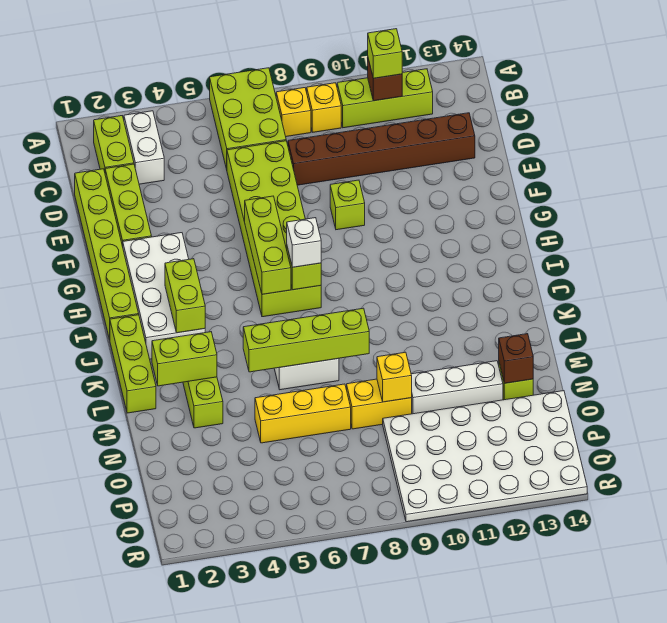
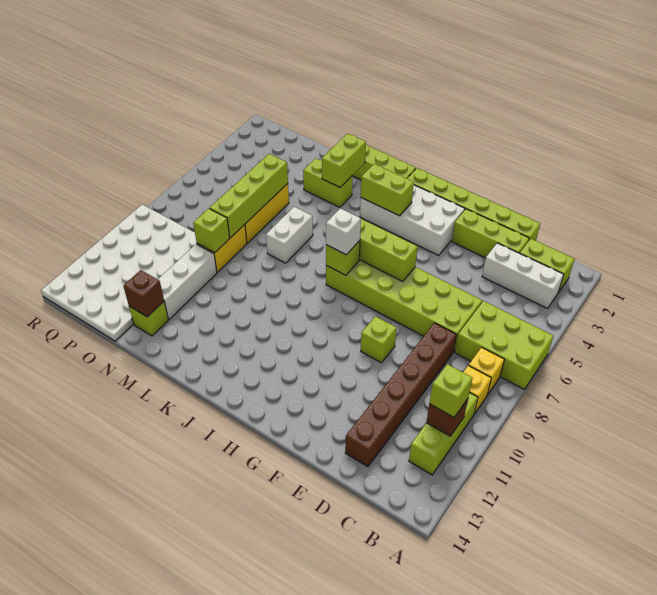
white 1x2 brick [124,111,164,184] -> white 1x3 brick [482,243,564,308]
lime 1x4 brick [243,308,369,372] -> lime 1x4 brick moved to [209,154,288,238]
yellow 1x1 brick [377,352,412,402] -> lime 1x1 brick [193,208,230,253]

